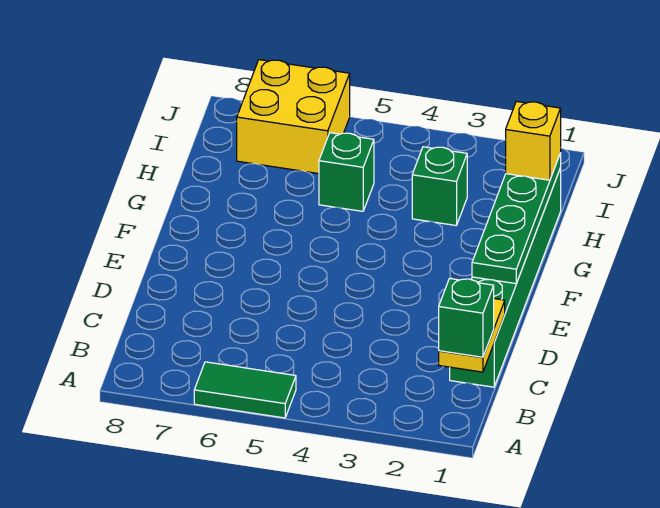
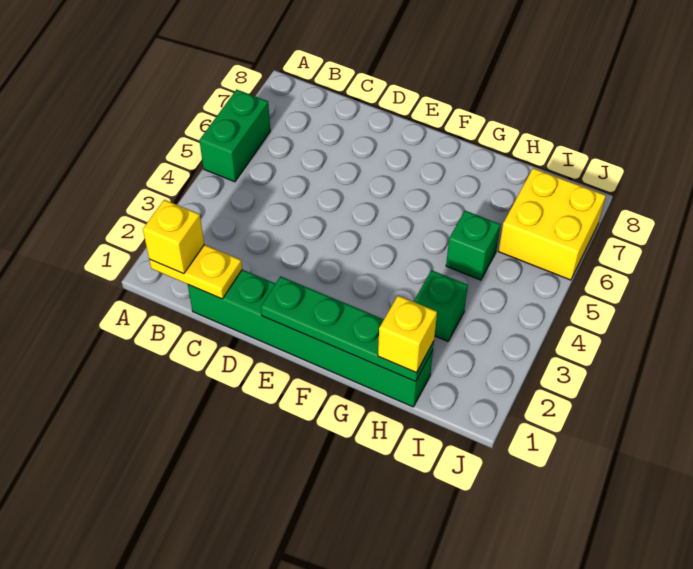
green 1x2 tile [194,362,296,418] -> green 1x2 brick [199,89,270,182]
green 1x1 brick [439,279,494,357] -> yellow 1x1 brick [143,200,204,274]

